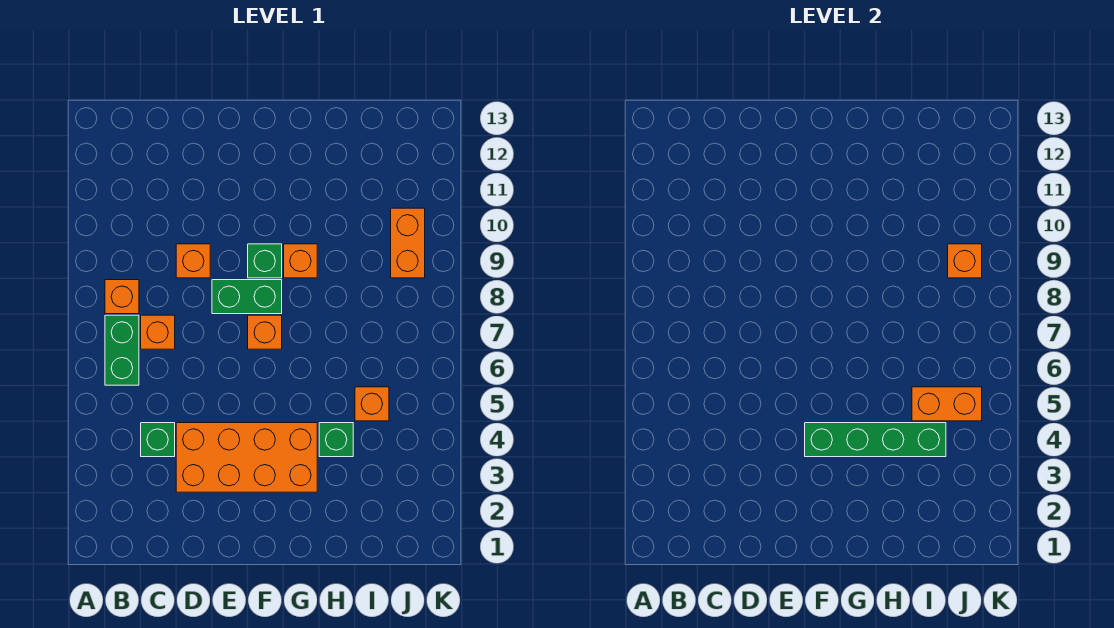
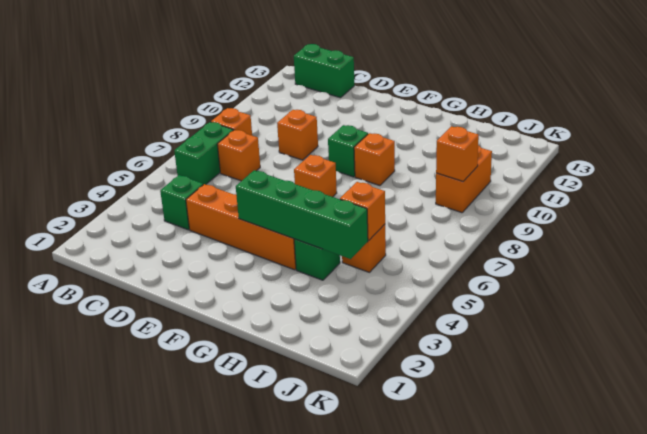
orange 2x4 brick [176,423,317,492] -> orange 1x4 brick [186,184,296,270]
green 1x2 brick [212,280,282,314] -> green 1x2 brick moved to [294,44,355,98]
orange 1x2 brick [912,387,982,421] -> orange 1x1 brick [340,182,385,241]

